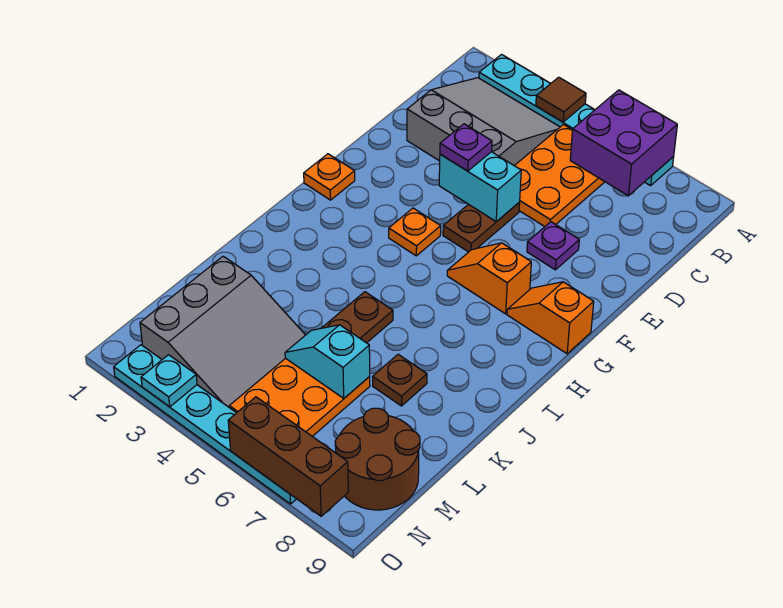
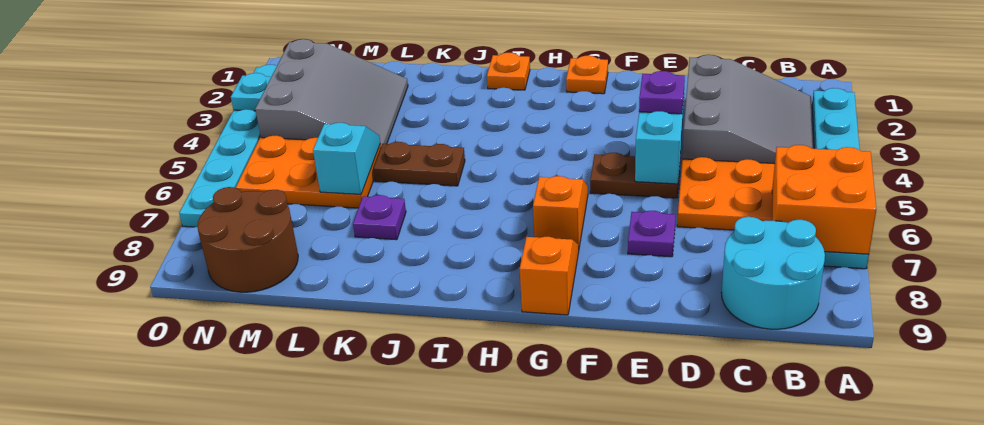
brown 1x1 tile [536,77,586,122] -> none
purple 2x2 brick [570,90,677,196] -> orange 2x2 brick [772,145,876,254]
none -> cyan 2x2 round brick [721,217,825,329]
orange 1x1 plate [389,208,441,256] -> orange 1x1 plate moved to [487,53,530,90]
brown 1x1 plate [373,354,427,406] -> purple 1x1 plate [353,195,406,240]
grey 3x3 slope [140,256,305,407] -> grey 3x3 slope turned to [255,39,408,146]
brown 1x3 brick [228,397,348,516] -> none

